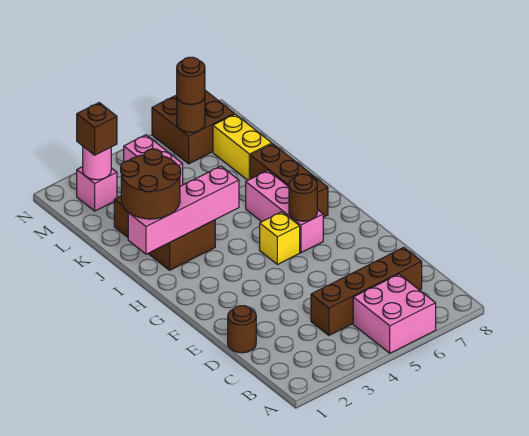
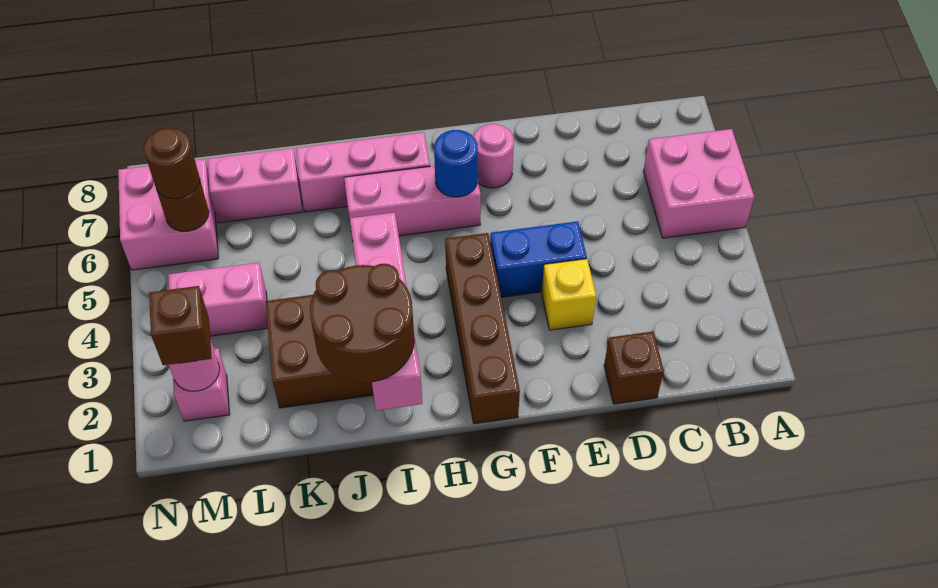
brown 1x4 brick [311,247,422,335] -> brown 1x4 brick moved to [445,233,520,424]
brown 1x1 round brick [228,306,256,353] -> brown 1x1 brick [604,332,664,404]
none -> blue 1x2 brick [490,221,587,297]
none -> pink 1x1 round brick [473,124,514,188]
yellow 1x1 brick [260,212,300,265] -> yellow 1x1 brick moved to [542,259,596,330]
brown 1x1 round brick [289,174,317,221] -> blue 1x1 round brick [434,130,478,197]
brown 1x3 brick [250,144,328,217] -> pink 1x3 brick [296,132,430,212]
yellow 1x2 brick [213,114,272,180] -> pink 1x2 brick [207,148,303,223]
brown 2x2 brick [152,90,234,164] -> pink 2x2 brick [118,159,218,270]

